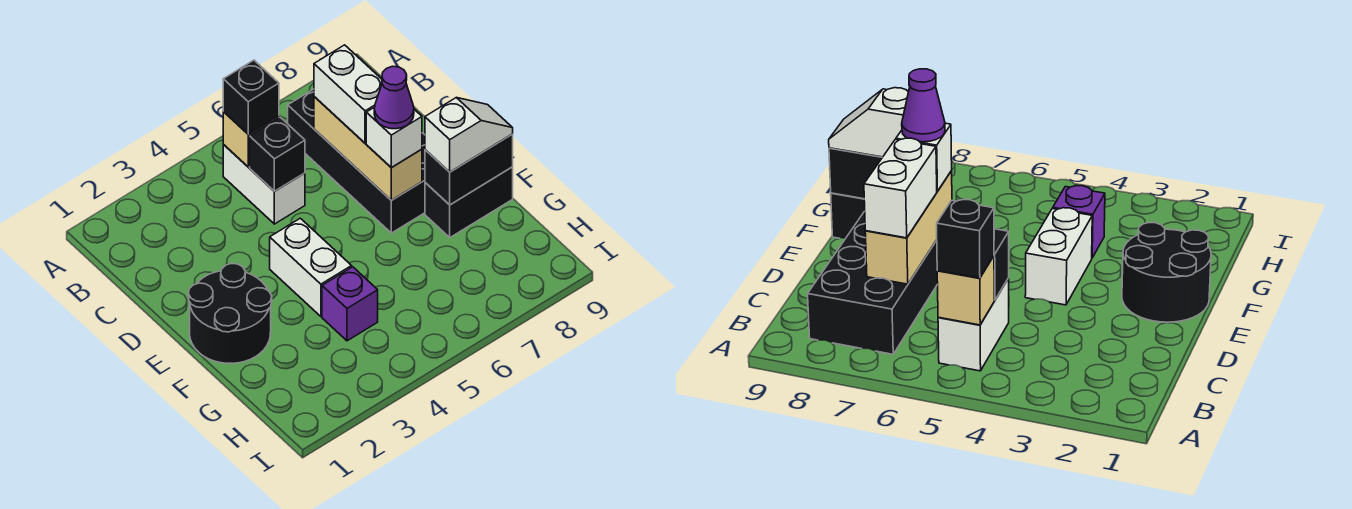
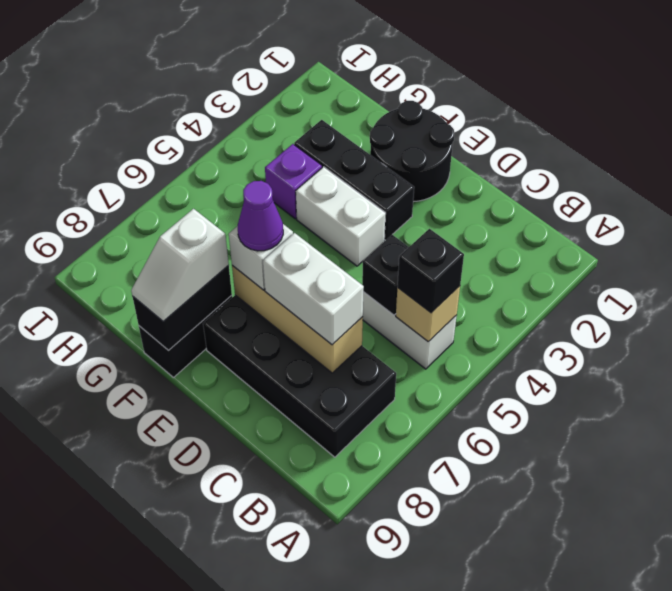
none -> black 1x3 brick [294,120,414,241]

